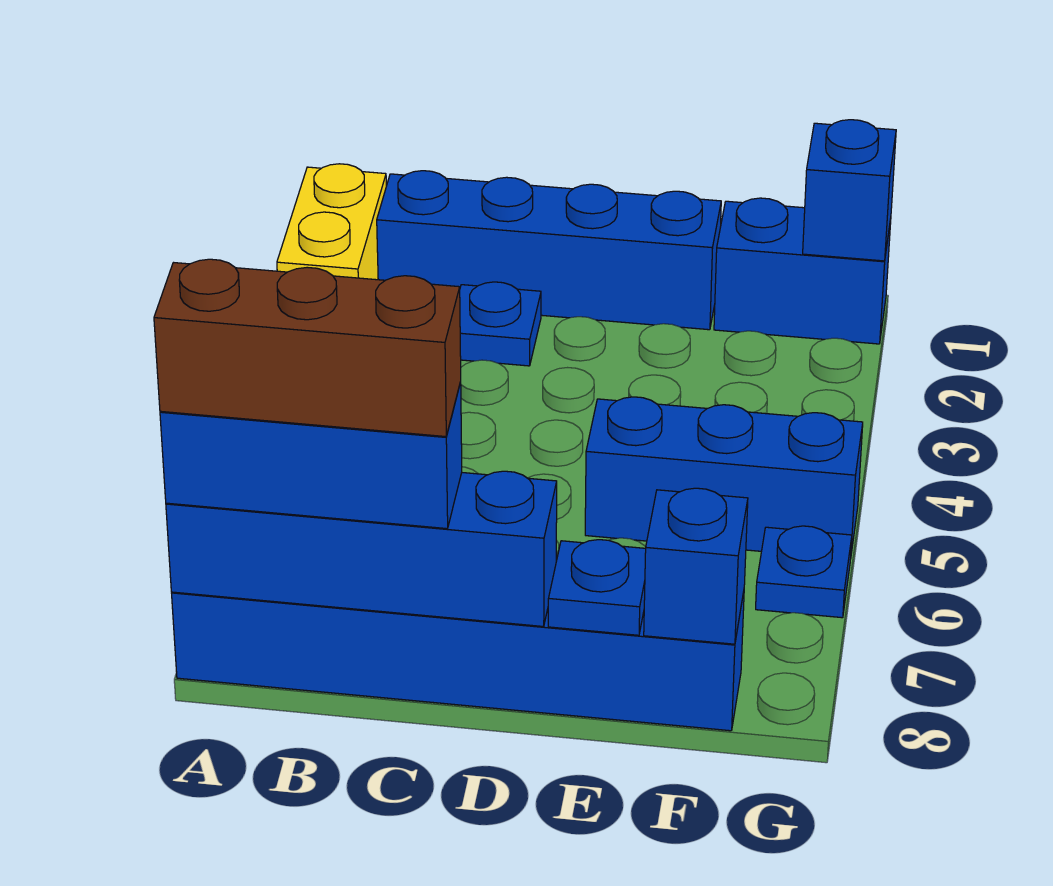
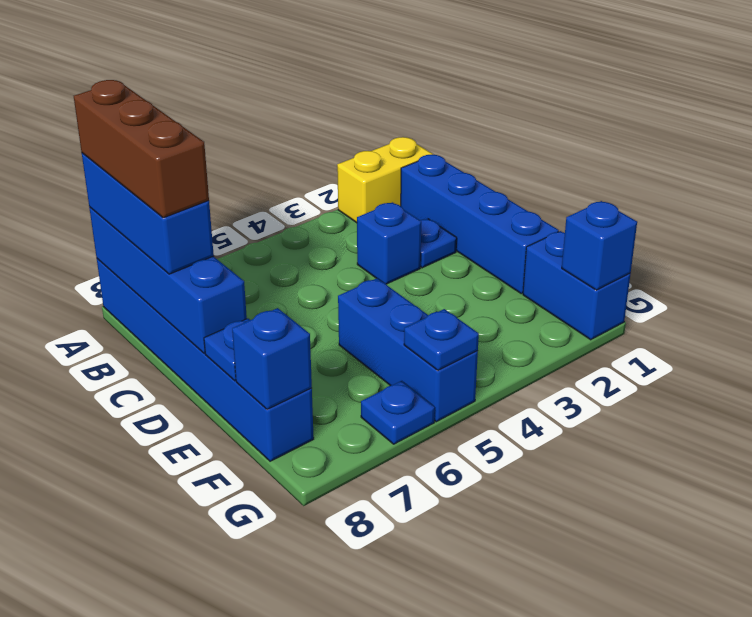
none -> blue 1x1 brick [357,202,421,284]
none -> blue 1x1 plate [404,309,479,370]

